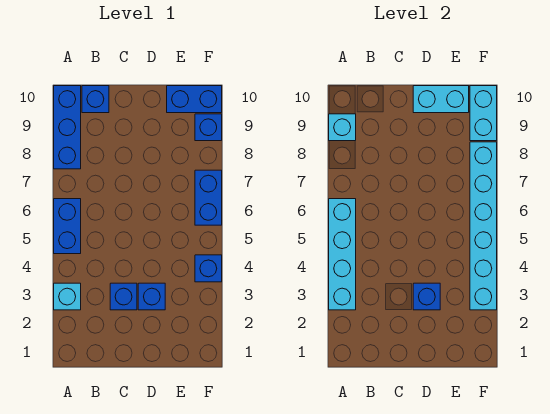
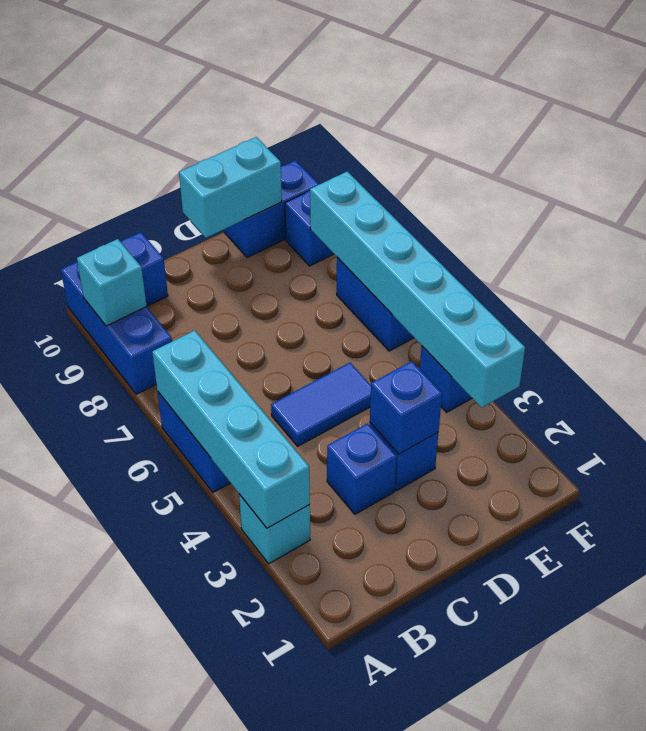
none -> blue 1x2 tile [271,363,371,446]
cyan 1x2 brick [470,86,497,141] -> none

